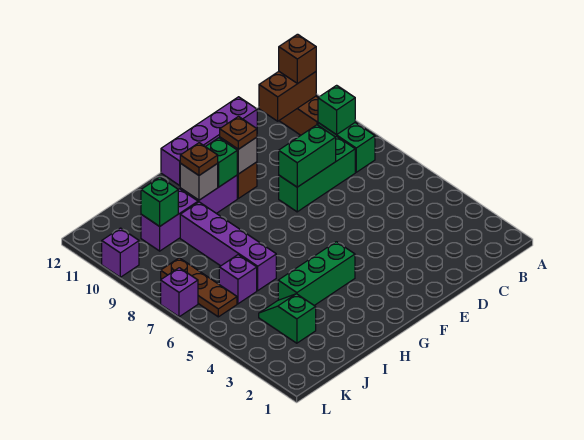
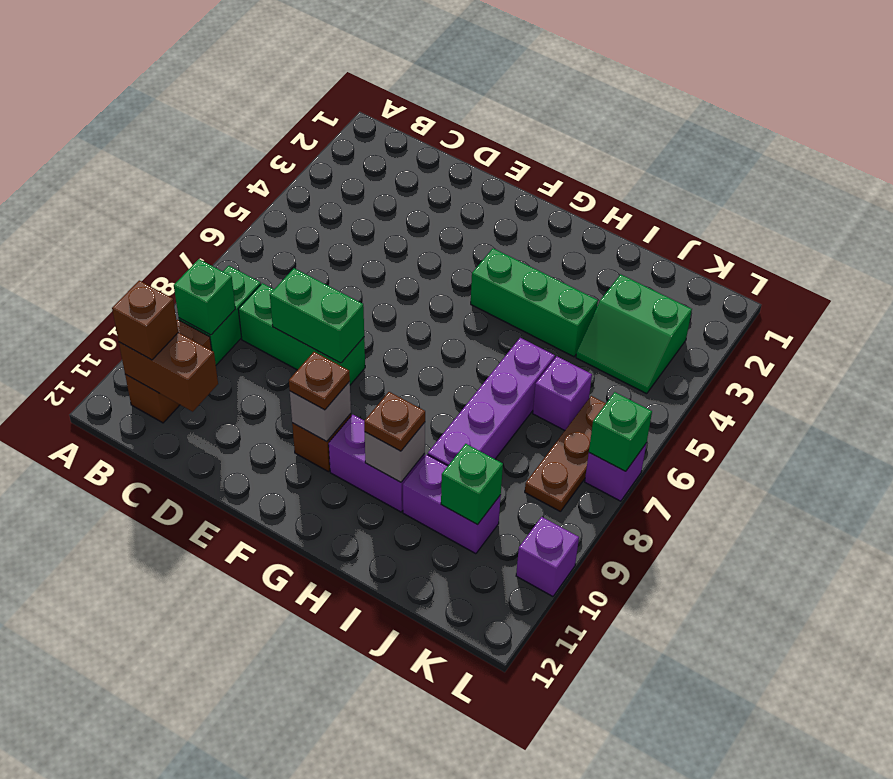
purple 1x4 brick [161,97,257,185] -> none
green 1x1 brick [206,138,237,187] -> green 1x1 brick moved to [589,392,652,471]
green 1x2 slope [259,294,316,343] -> green 2x2 slope [576,274,692,394]

